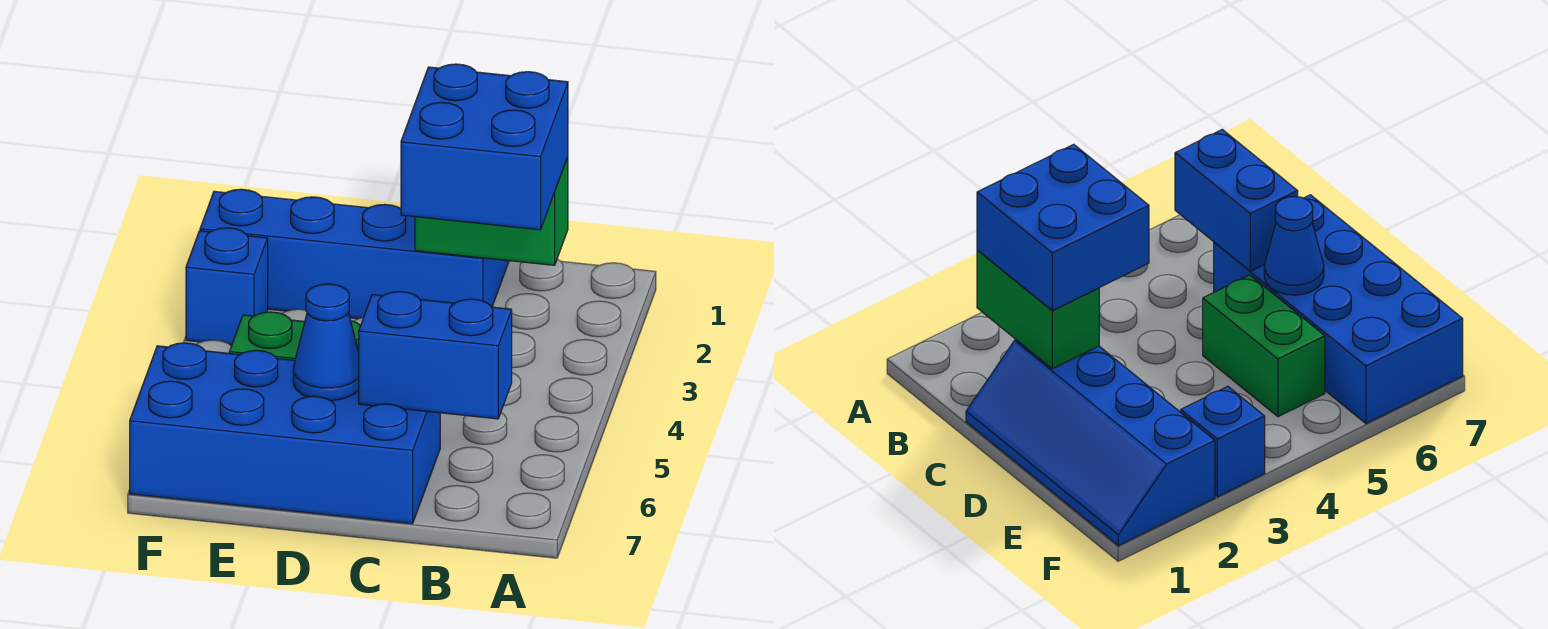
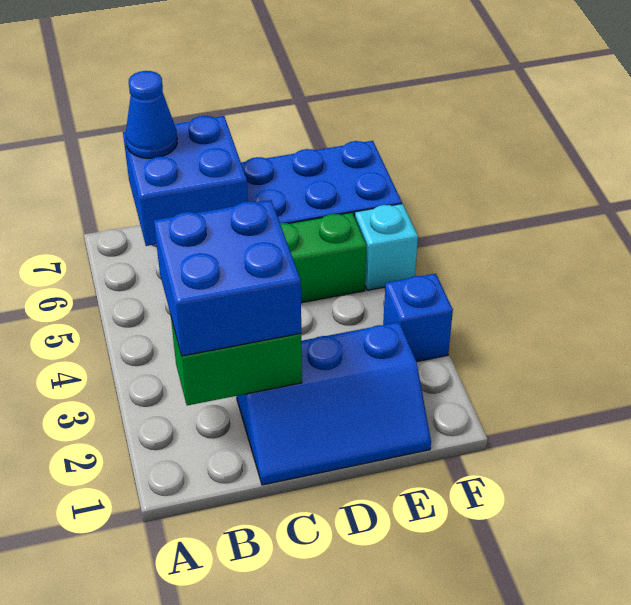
blue 1x2 brick [358,292,512,419] -> blue 2x2 brick [123,116,248,246]
blue 2x4 slope [200,189,509,319] -> blue 2x3 slope [237,322,431,485]
blue 1x1 cone [293,284,359,401] -> blue 1x1 cone moved to [126,71,177,158]
none -> cyan 1x1 brick [355,204,418,290]

